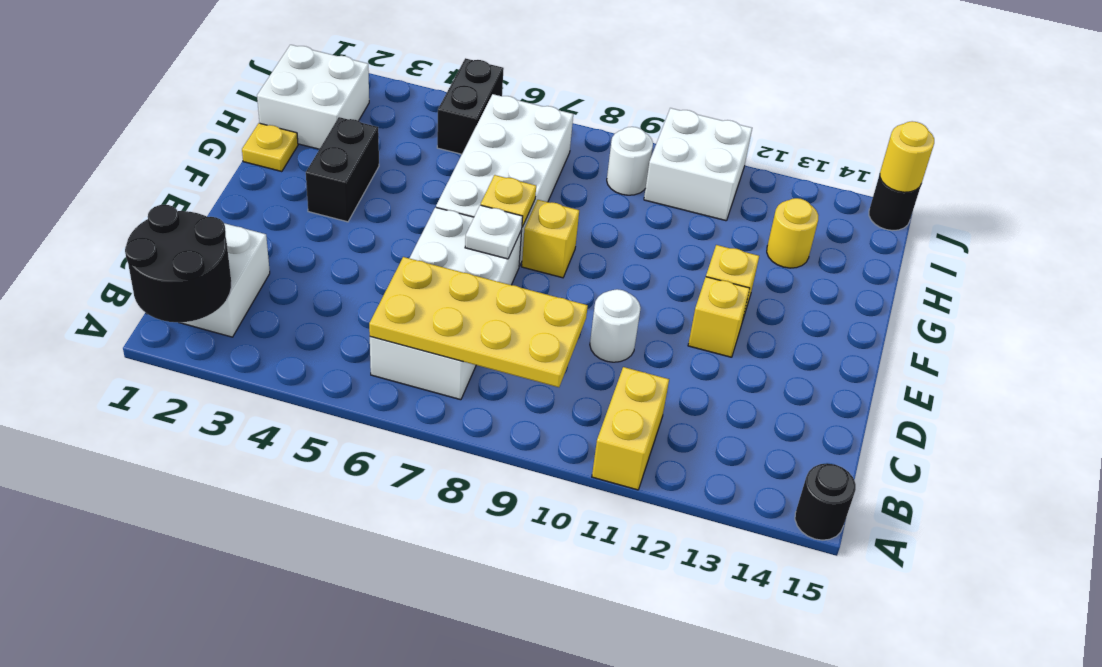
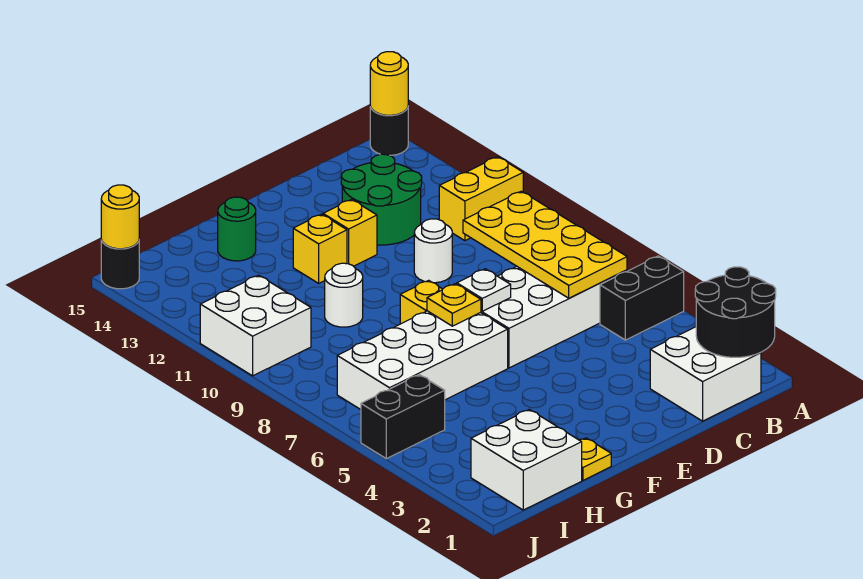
none -> green 2x2 round brick [341,154,422,245]
black 1x2 brick [306,117,379,222] -> black 1x2 brick moved to [600,256,684,340]
none -> green 1x1 round brick [218,197,256,261]
yellow 1x1 round brick [767,198,818,268] -> yellow 1x1 round brick moved to [370,52,408,115]
white 1x1 round brick [607,127,653,195] -> white 1x1 round brick moved to [325,263,363,327]

